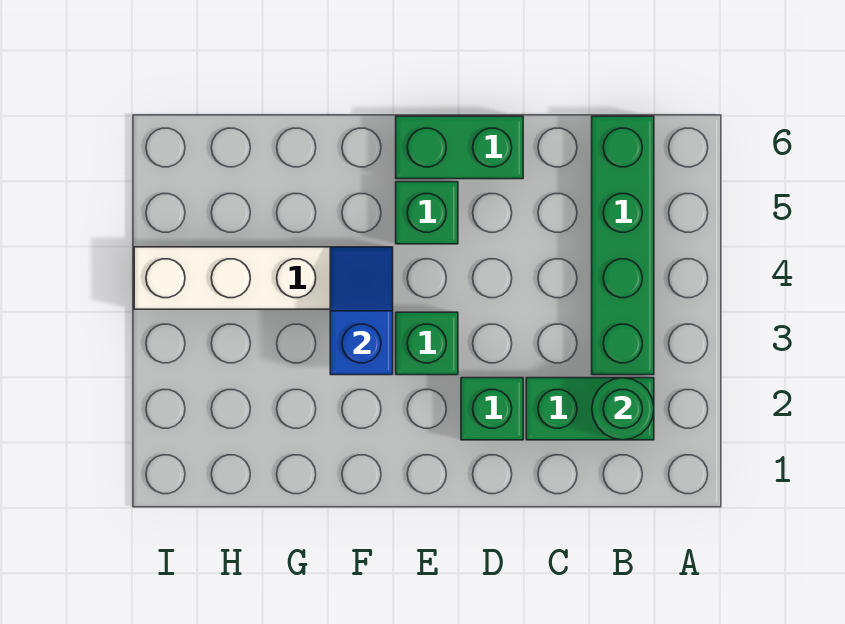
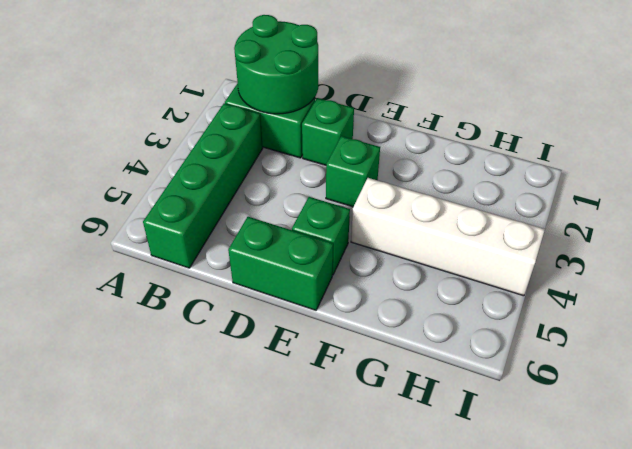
green 1x1 round brick [592,378,654,440] -> green 2x2 round brick [234,15,318,114]
blue 1x2 slope [330,247,393,375] -> none

